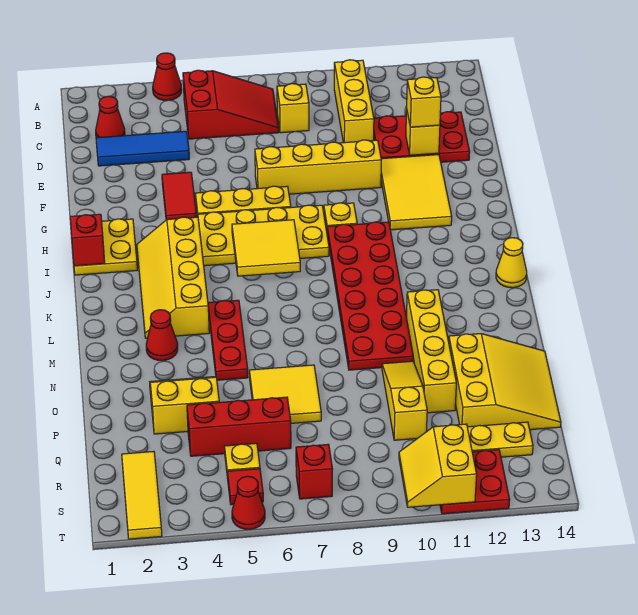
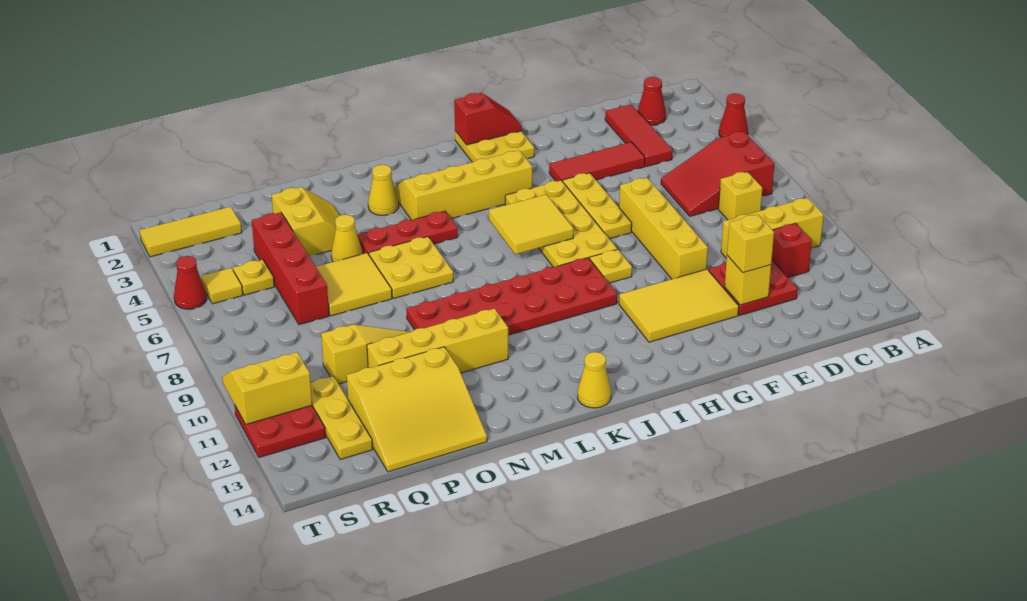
red 2x3 slope [183,70,279,139] -> red 2x3 slope turned to [661,132,775,216]
blue 1x3 tile [96,131,189,166] -> red 1x3 tile [605,104,673,167]
red 2x3 plate [374,112,470,162] -> red 2x2 plate [708,261,798,316]
red 1x2 tile [162,172,196,220] -> red 1x3 tile [549,142,645,182]
red 1x1 cone [146,310,178,361] -> yellow 1x1 cone [368,165,399,215]
none -> yellow 2x2 plate [369,237,453,298]
none -> yellow 1x1 cone [331,215,363,262]
red 1x3 brick [187,397,291,456] -> red 1x4 brick [252,212,329,325]
red 1x1 tile [227,469,263,505] -> yellow 1x1 tile [201,268,243,304]
red 1x1 brick [296,444,332,499] -> red 1x1 brick moved to [772,223,812,278]

